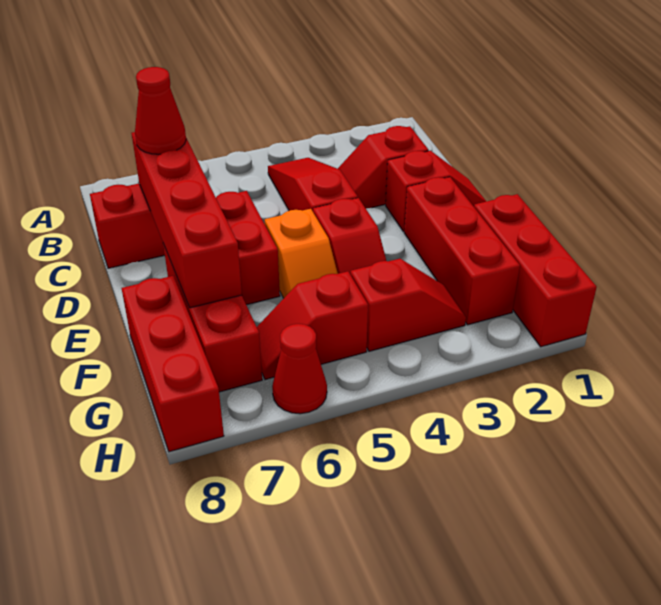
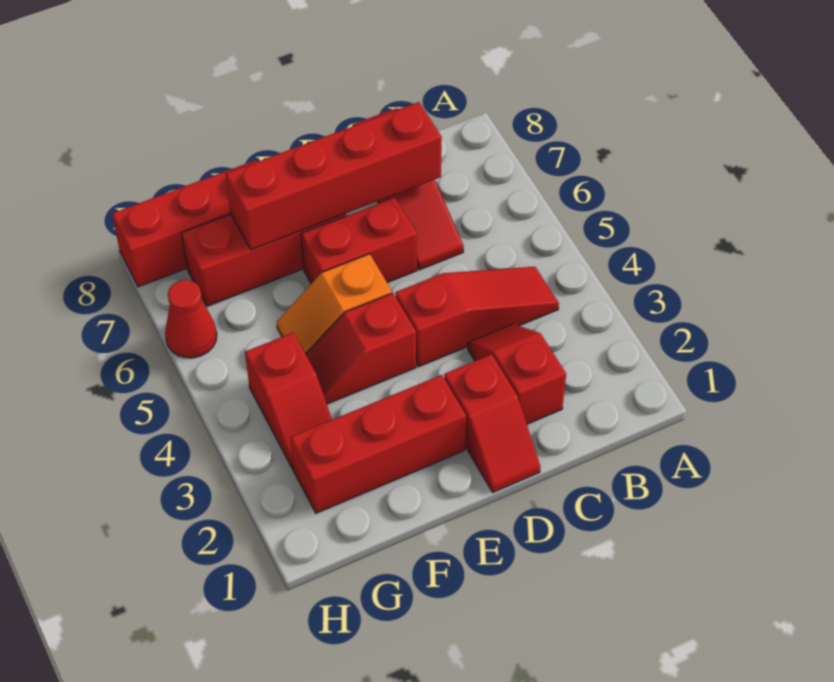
red 1x1 cone [135,67,186,154] -> none
red 1x3 brick [474,194,597,347] -> none
red 1x2 slope [257,271,368,380] -> none

